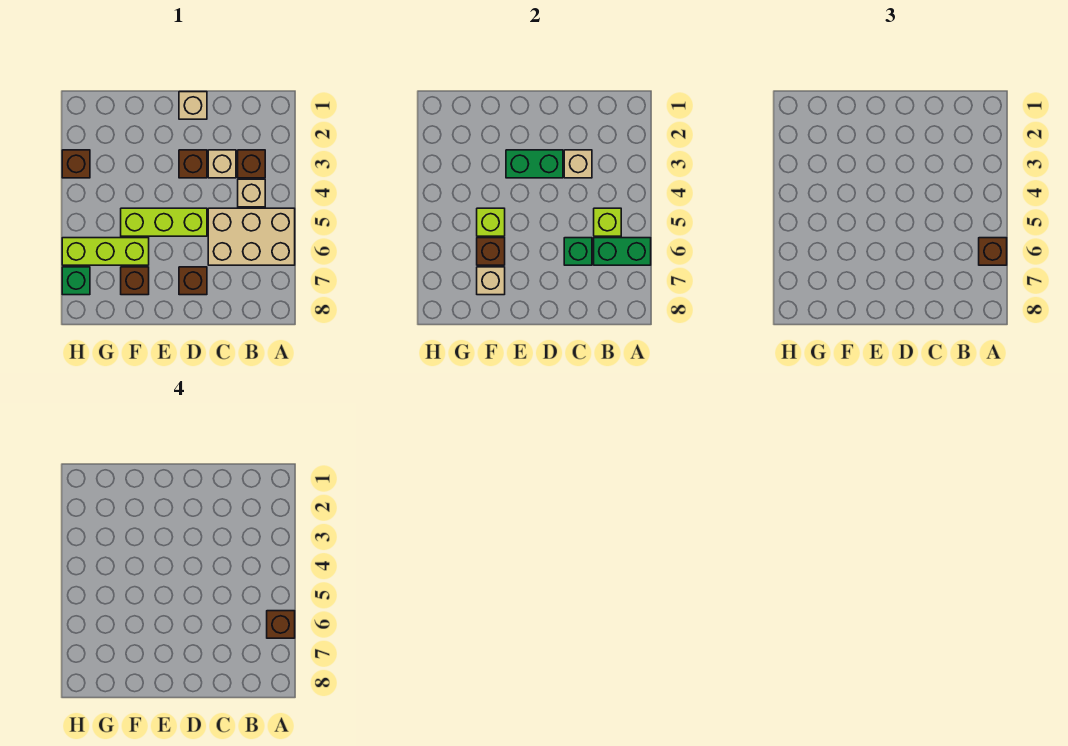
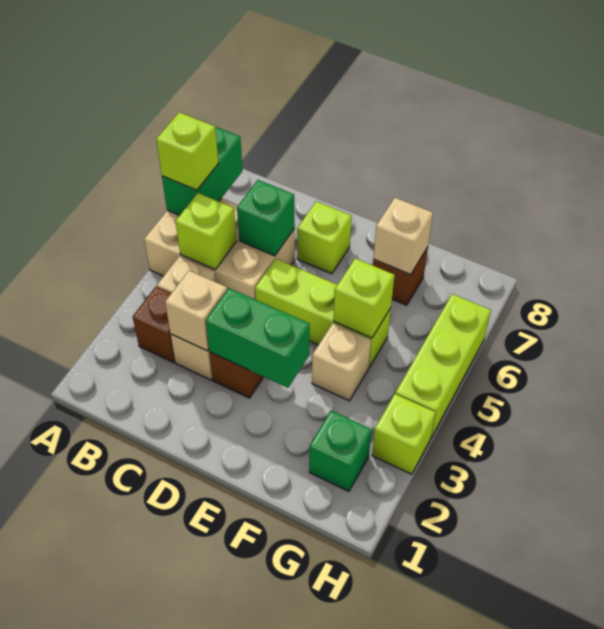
green 1x2 brick [594,238,651,265] -> green 1x2 brick turned to [162,127,242,215]
brown 1x1 brick [979,238,1007,265] -> lime 1x1 brick [156,112,219,190]
brown 1x1 brick [267,611,295,638] -> none
tan 1x1 brick [179,92,207,119] -> tan 1x1 brick moved to [312,323,371,401]
brown 1x1 brick [179,267,207,295] -> lime 1x1 brick [297,201,351,274]
lime 1x3 brick [62,238,149,265] -> lime 1x3 brick turned to [395,294,491,438]
brown 1x1 brick [477,238,505,265] -> none
brown 1x1 brick [62,150,90,178] -> lime 1x1 brick [372,394,436,474]
green 1x1 brick [62,267,90,295] -> green 1x1 brick moved to [309,411,372,491]

